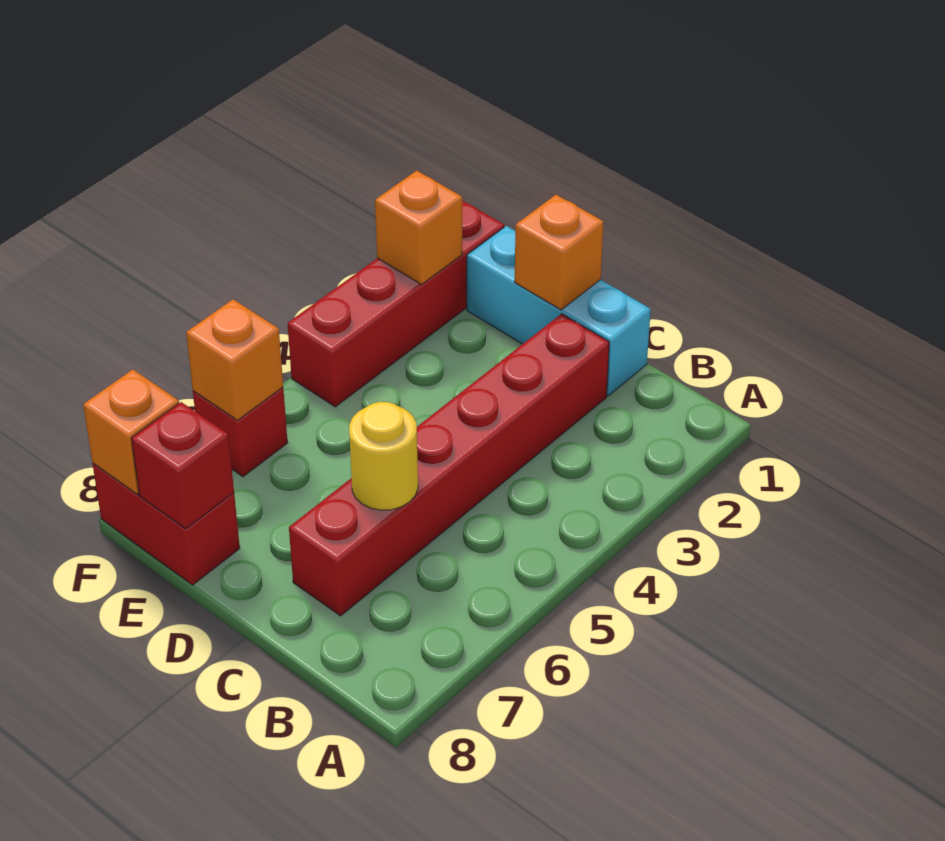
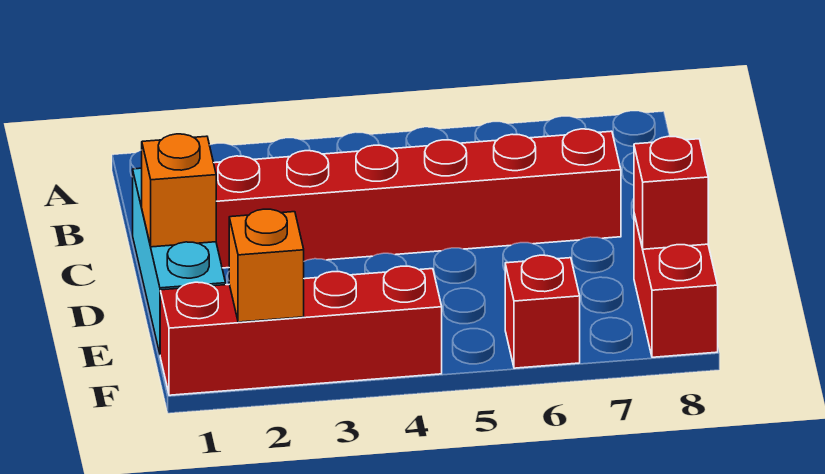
yellow 1x1 round brick [349,402,418,510] -> none
orange 1x1 brick [186,299,283,420] -> none
orange 1x1 brick [83,370,179,494] -> none

